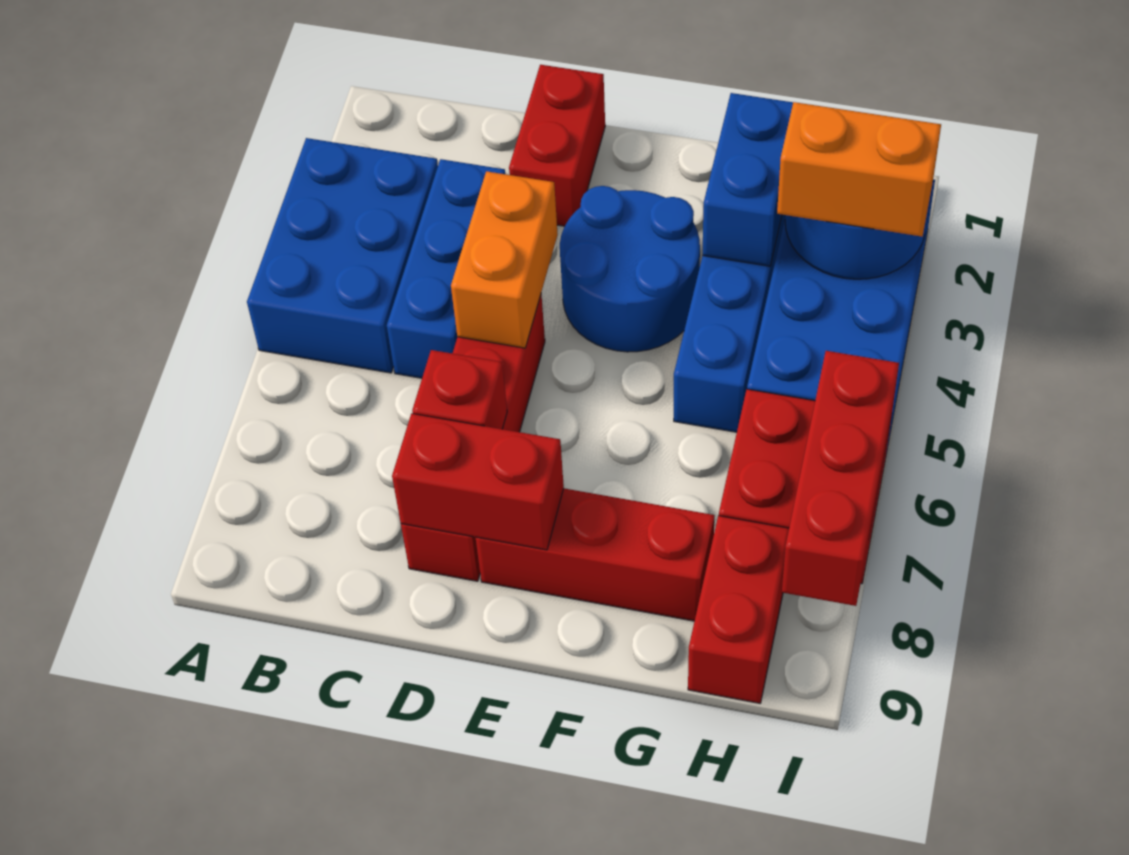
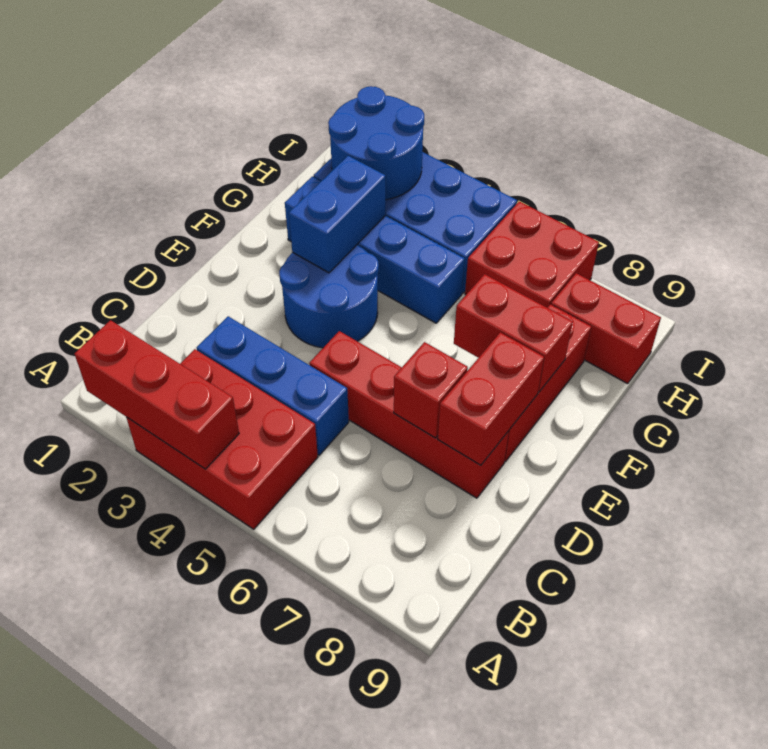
blue 2x3 brick [247,138,438,373] -> red 2x3 brick [126,349,318,529]
red 1x2 brick [509,65,605,226] -> red 1x2 brick moved to [454,274,573,392]
orange 1x2 brick [451,171,558,348] -> none
blue 1x2 brick [702,93,793,266] -> blue 1x2 brick turned to [289,156,386,273]
orange 1x2 brick [777,102,941,236] -> none
red 1x3 brick [782,351,899,606] -> red 1x3 brick moved to [74,320,239,469]

